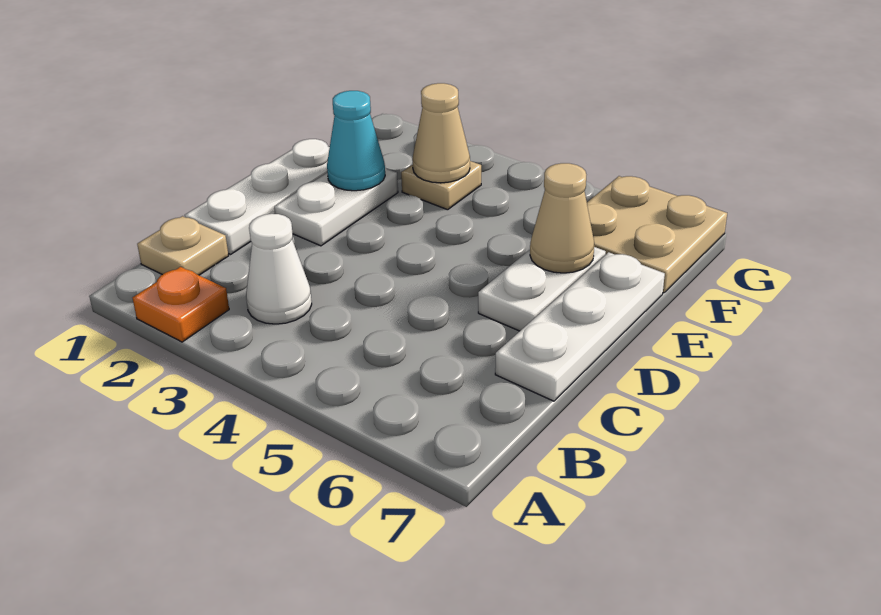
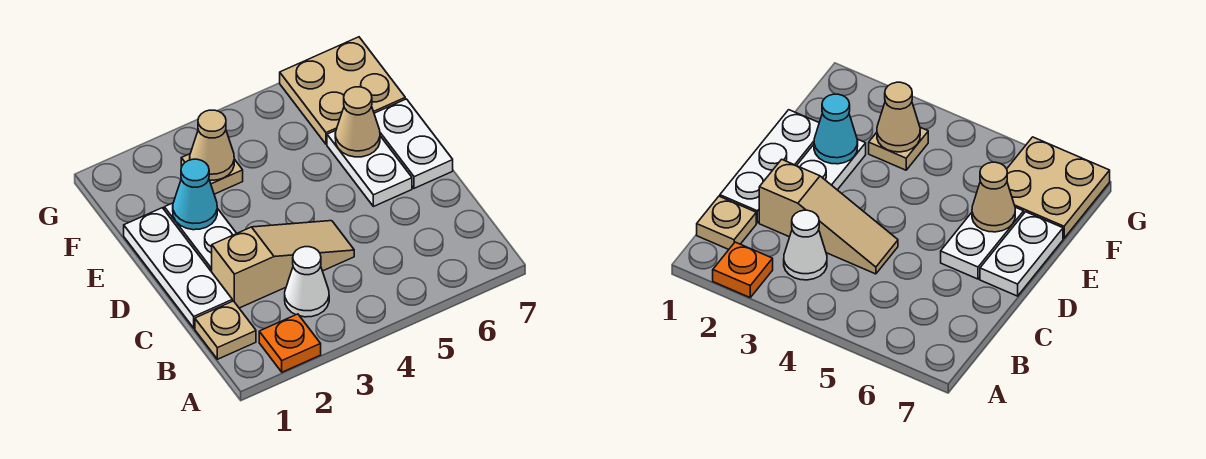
none -> tan 1x3 slope [212,221,354,308]
white 1x3 plate [495,252,665,401] -> white 1x2 plate [374,99,453,188]

